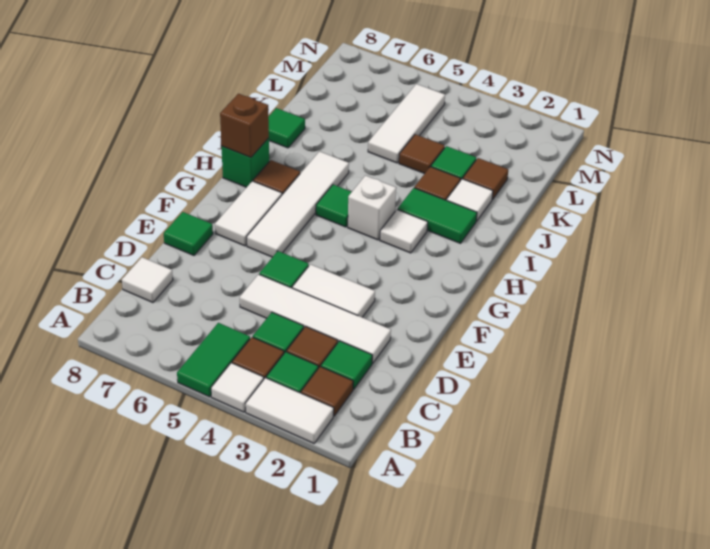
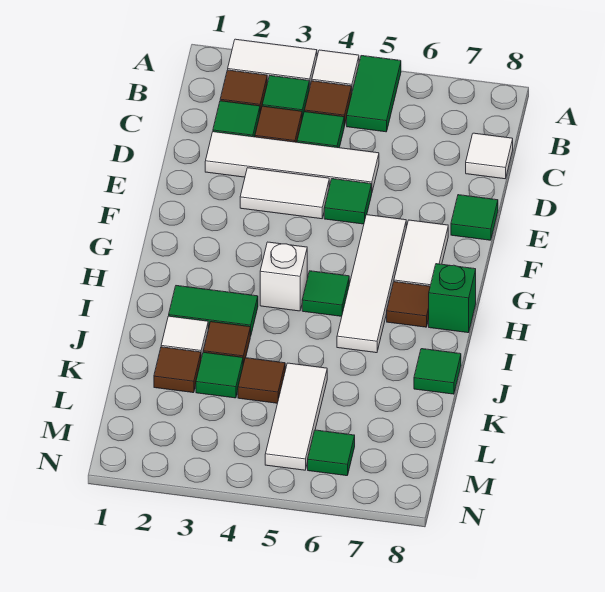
white 1x1 tile [380,210,428,253] -> none
brown 1x1 brick [220,94,269,157] -> none
none -> green 1x1 tile [308,430,355,476]

